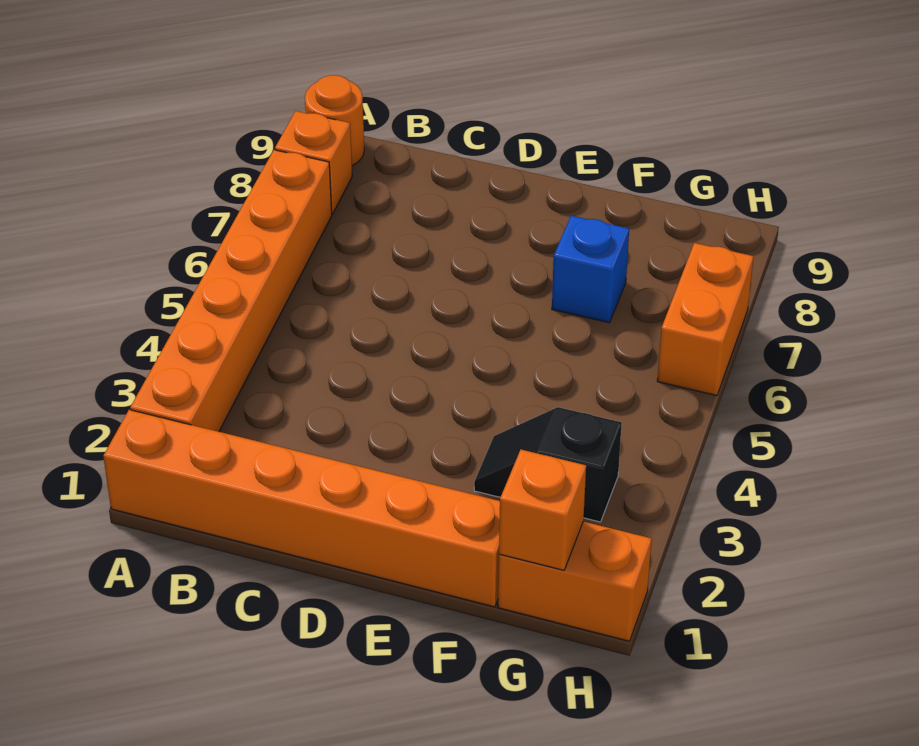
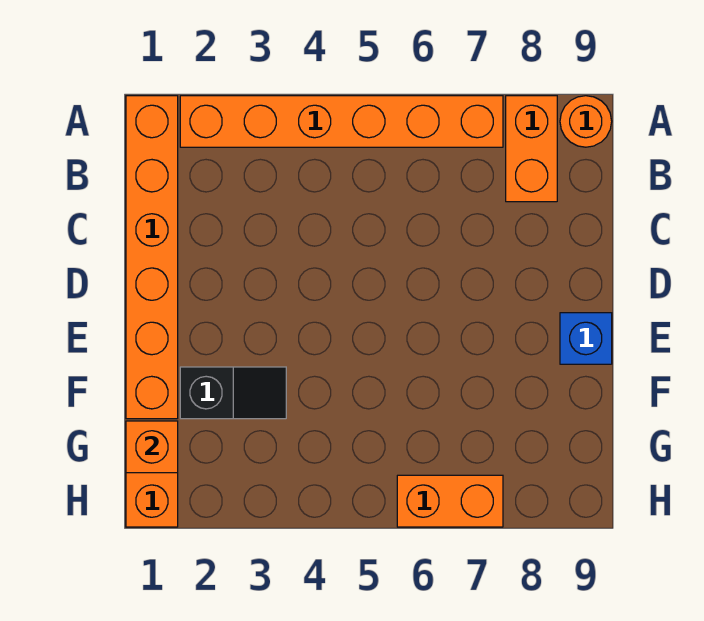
orange 1x1 brick [275,111,352,214] -> orange 1x2 brick [506,96,557,202]
black 1x2 slope [474,407,622,522] -> black 1x2 slope turned to [180,367,286,419]
blue 1x1 brick [552,216,629,323] -> blue 1x1 brick moved to [560,313,612,364]

